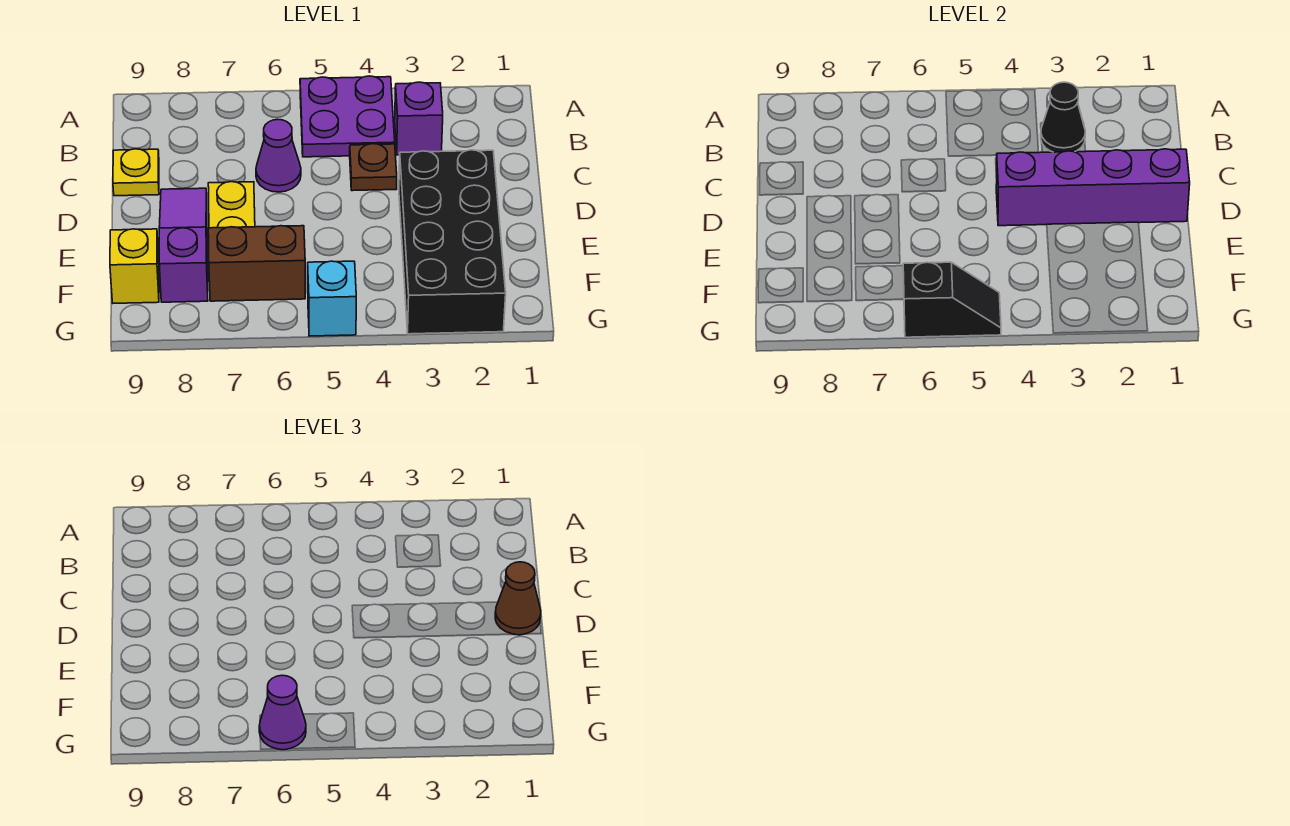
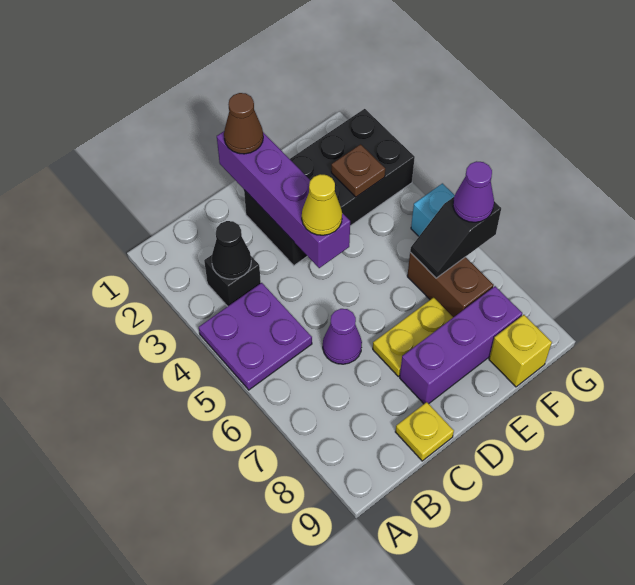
purple 1x1 brick [395,82,443,155] -> black 1x1 brick [204,255,261,306]
brown 1x1 plate [350,144,397,191] -> brown 1x1 plate moved to [331,144,385,197]
none -> yellow 1x1 cone [302,174,342,235]
purple 1x3 slope [159,188,208,302] -> purple 1x3 brick [400,286,522,404]
black 1x2 slope [903,262,1001,337] -> black 1x2 slope turned to [410,197,501,278]

